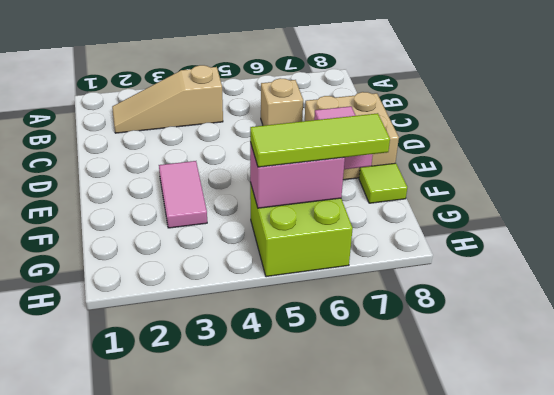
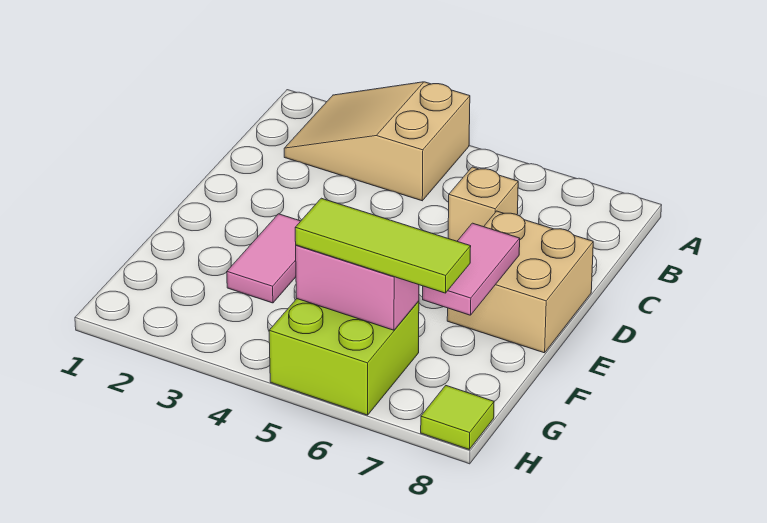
tan 1x3 slope [112,65,223,133] -> tan 2x3 slope [284,82,470,201]
lime 1x1 tile [359,163,407,203] -> lime 1x1 tile moved to [421,386,494,449]

